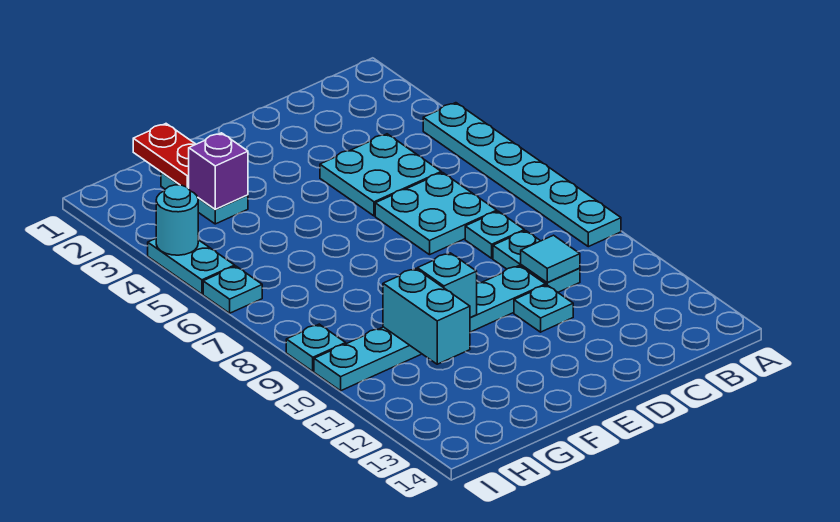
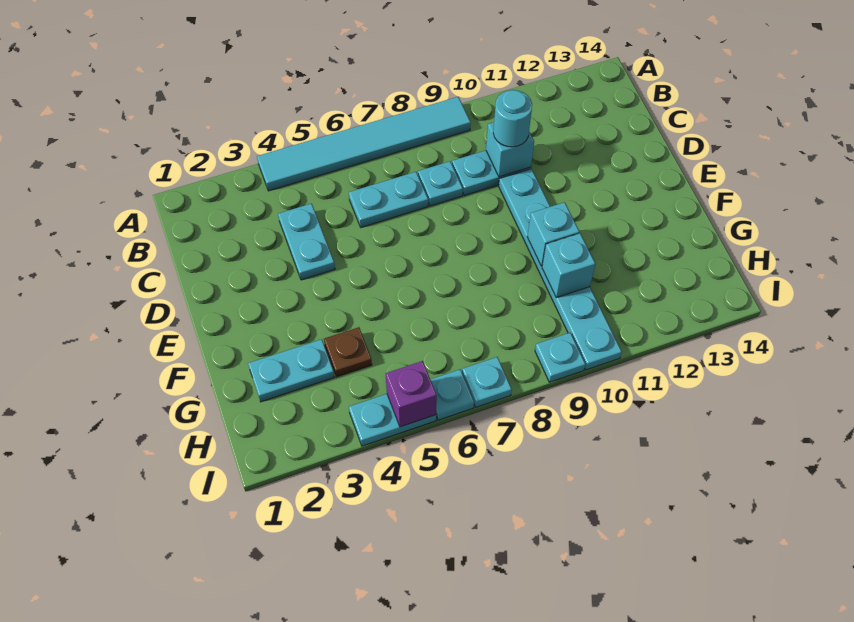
cyan 1x6 plate [423,103,621,247] -> cyan 1x6 tile [257,97,471,191]
cyan 2x2 plate [320,134,441,216] -> cyan 1x2 plate [278,204,335,280]
cyan 2x2 plate [375,173,497,255] -> cyan 1x2 plate [349,172,428,227]
cyan 1x1 tile [521,235,580,282] -> cyan 1x1 brick [486,122,534,177]
cyan 1x1 plate [514,285,573,332] -> cyan 1x1 plate moved to [462,357,512,407]
red 1x2 plate [133,124,196,189] -> none
purple 1x1 brick [189,133,248,209] -> purple 1x1 brick moved to [386,361,437,427]
none -> brown 1x1 plate [324,327,372,377]
cyan 1x2 brick [383,269,470,364] -> cyan 1x1 brick [542,233,595,298]
cyan 1x1 round brick [156,185,198,255] -> cyan 1x1 round brick moved to [493,90,532,147]

